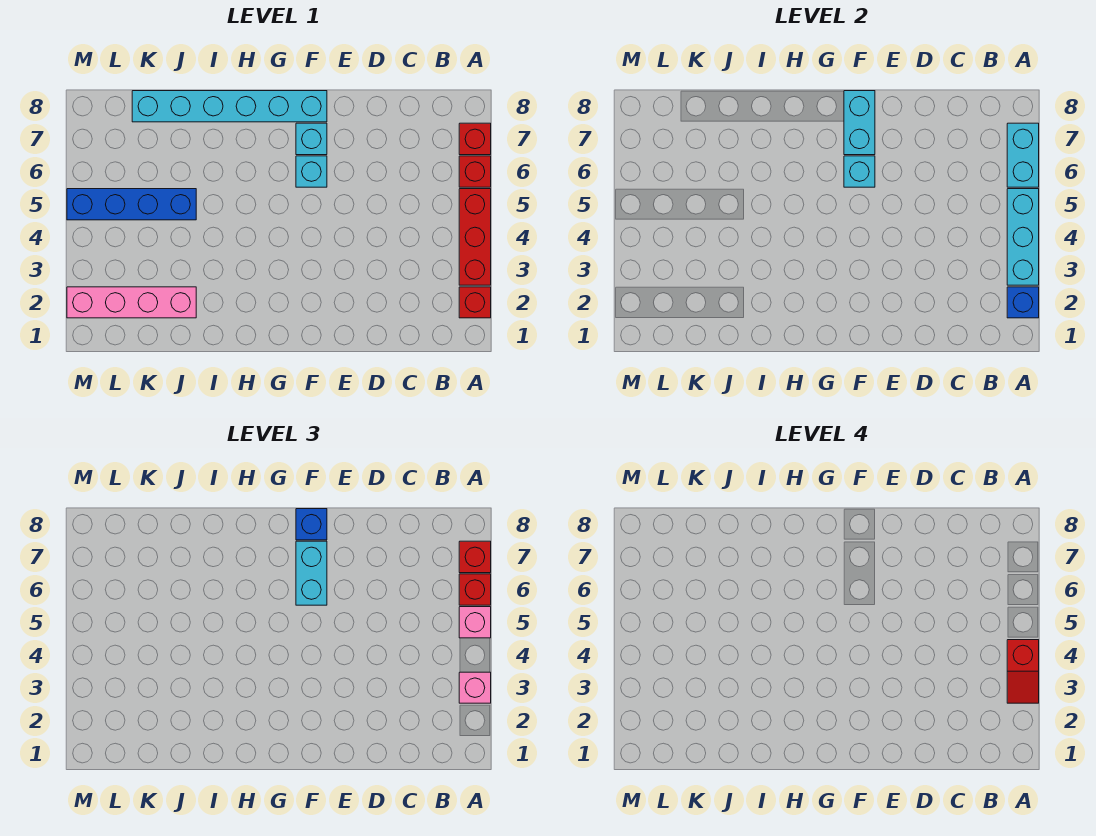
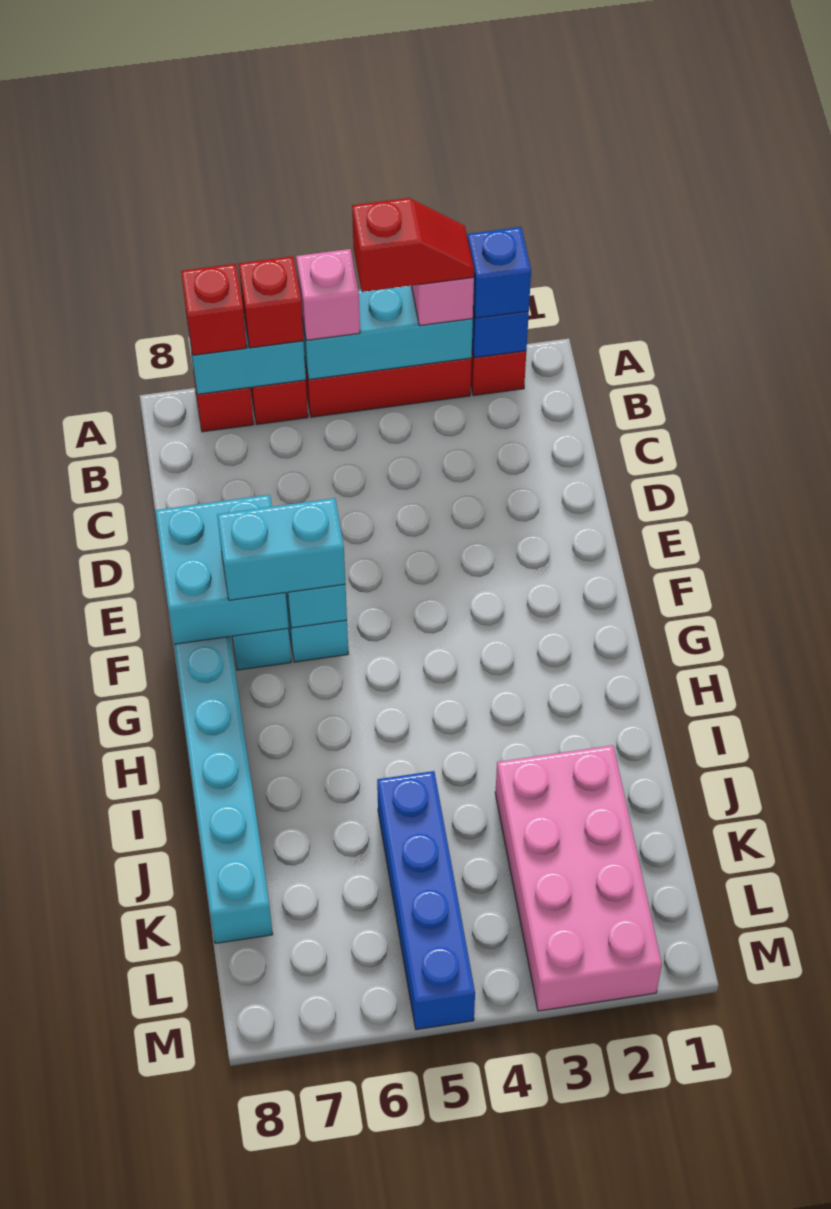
cyan 1x2 brick [844,91,875,155] -> cyan 2x2 brick [155,495,289,644]
blue 1x1 brick [296,509,327,540] -> blue 1x1 brick moved to [467,227,531,318]
pink 1x4 brick [67,287,196,318] -> pink 2x4 brick [495,745,662,1011]

